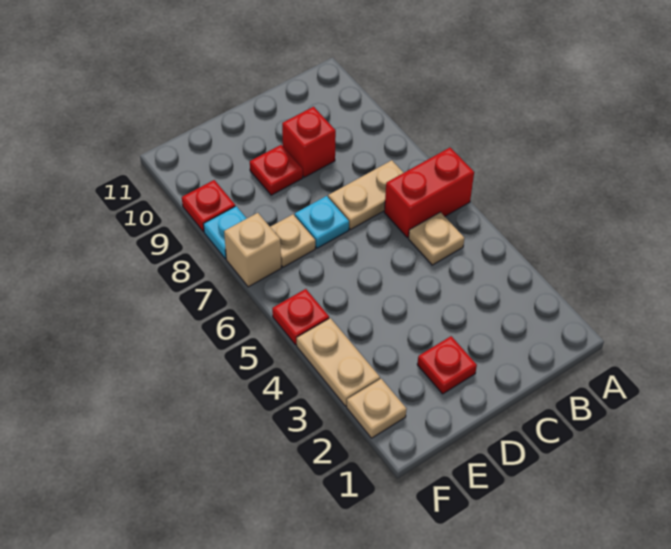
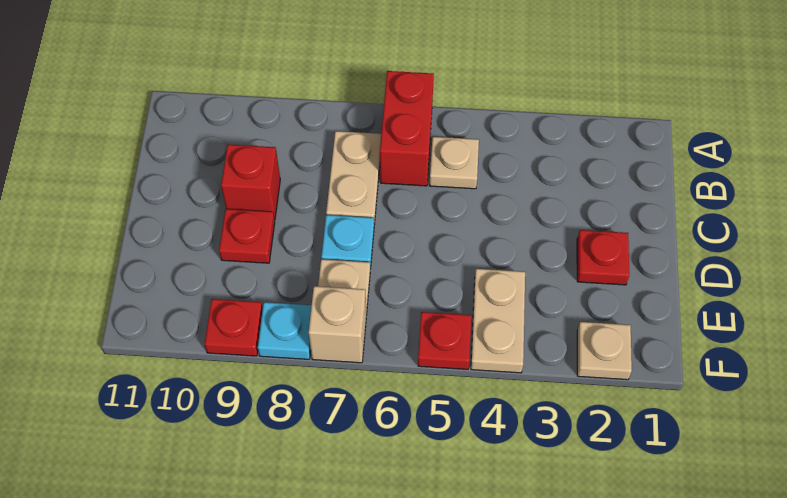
tan 1x2 plate [297,318,380,406] -> tan 1x2 plate turned to [471,269,525,373]

